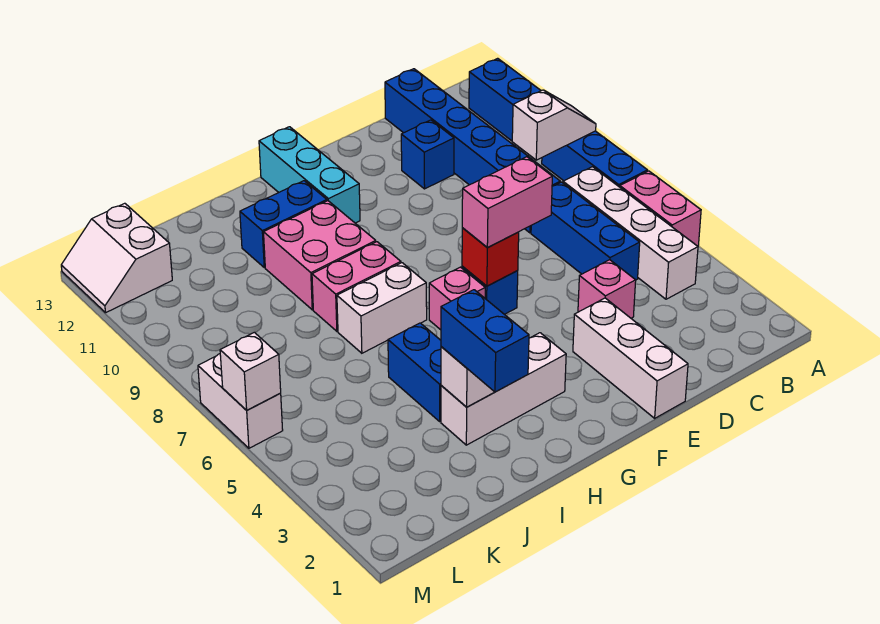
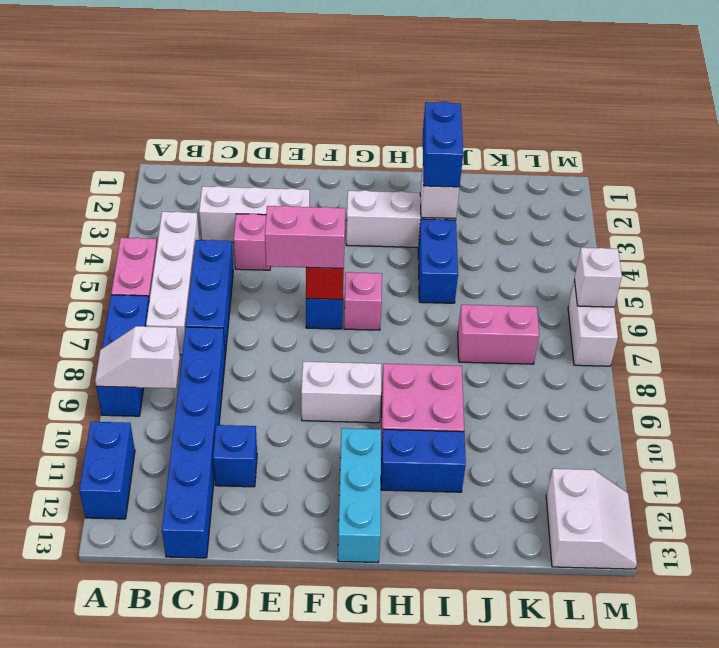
white 1x3 brick [573,298,688,418] -> white 1x3 brick turned to [199,186,310,242]
white 1x2 brick [337,263,427,353] -> white 1x2 brick moved to [301,362,381,423]
pink 1x2 brick [312,242,401,331] -> pink 1x2 brick moved to [458,305,539,364]

